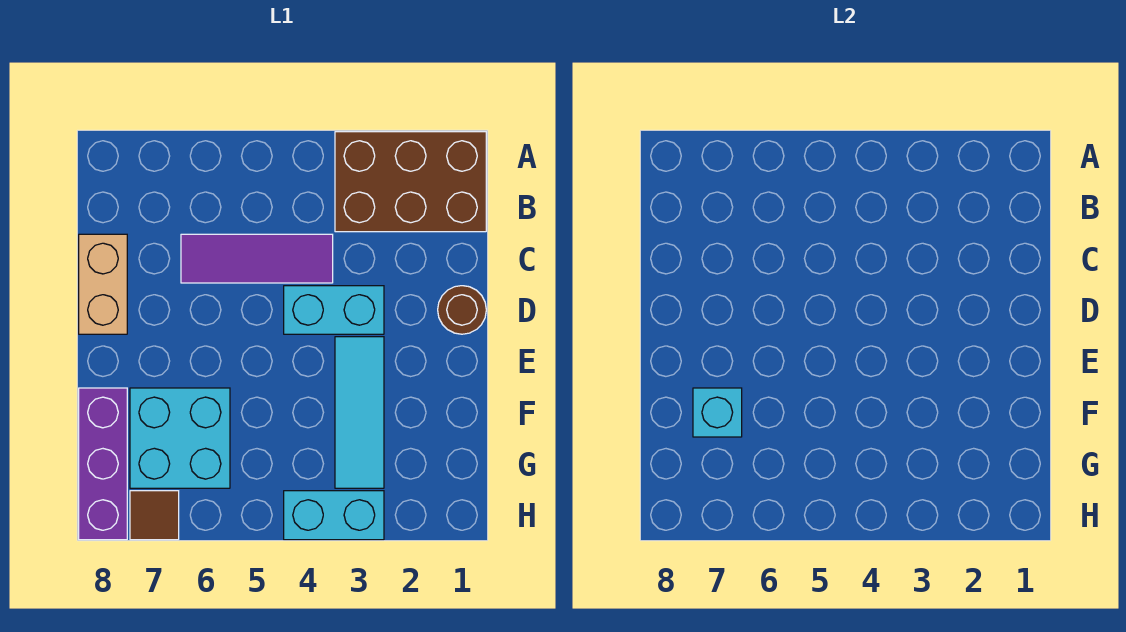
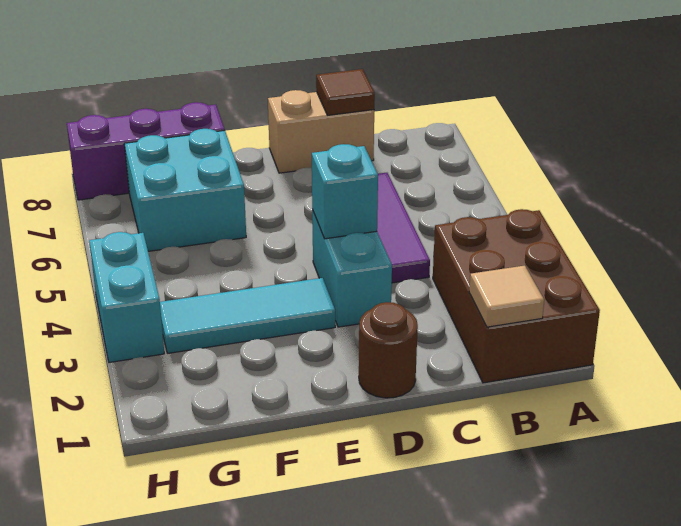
none -> tan 1x1 tile [469,266,544,327]
cyan 1x1 brick [693,388,742,437] -> cyan 1x1 brick moved to [312,144,378,239]
brown 1x1 tile [130,491,179,540] -> brown 1x1 tile moved to [316,69,375,115]

